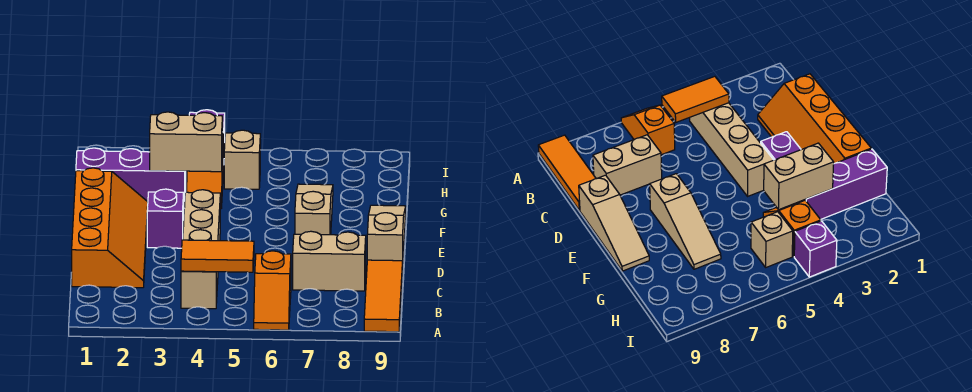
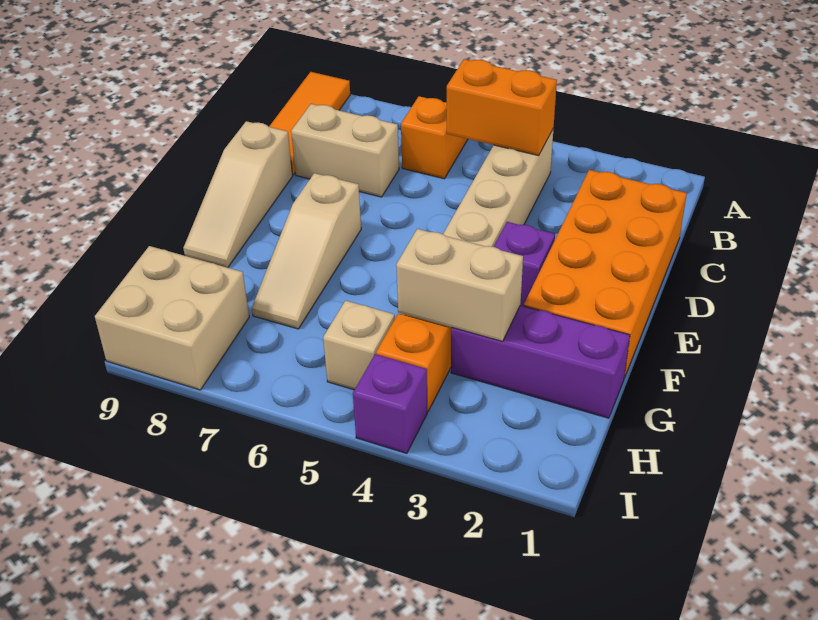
orange 1x2 tile [181,240,254,272] -> orange 1x2 brick [447,59,557,156]
orange 2x4 slope [72,168,148,288] -> orange 2x4 brick [524,170,687,378]
none -> tan 2x2 brick [95,246,249,390]

